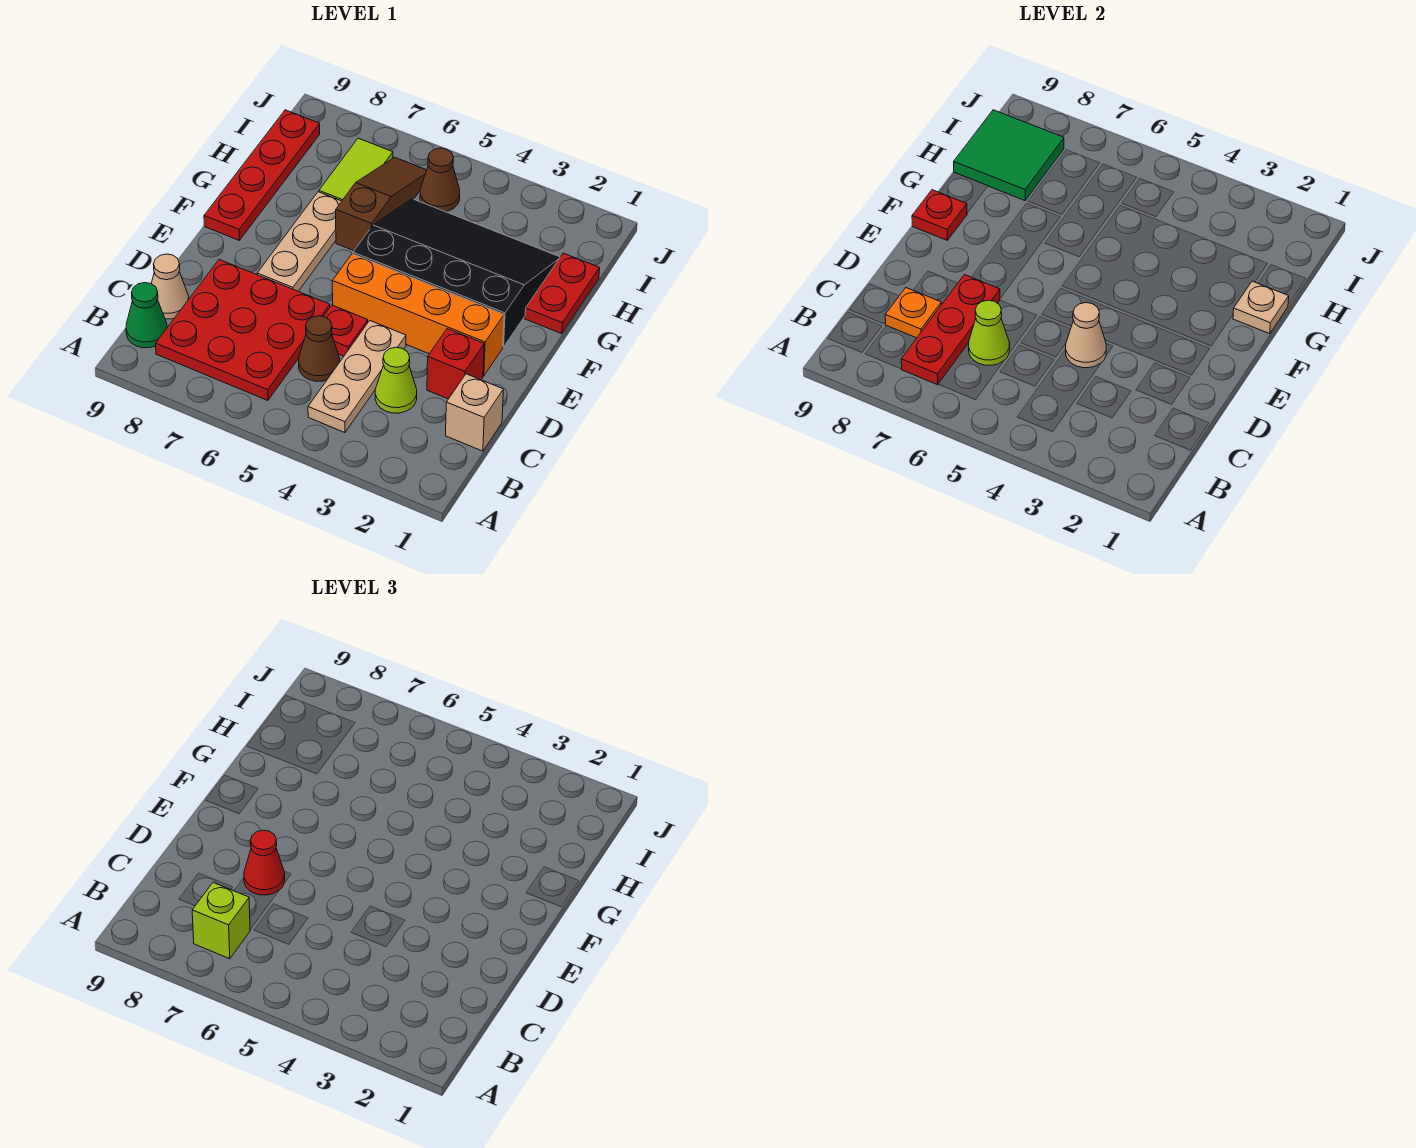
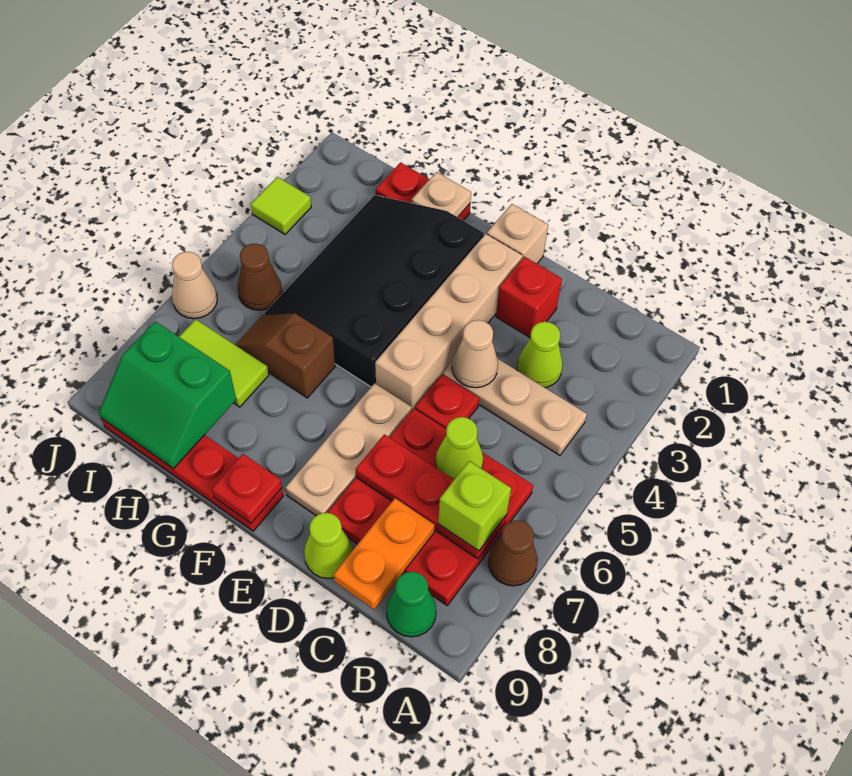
tan 1x1 brick [446,374,503,451] -> tan 1x1 brick moved to [487,204,548,264]
brown 1x1 cone [299,316,340,381] -> brown 1x1 cone moved to [488,520,538,586]
orange 1x1 plate [885,288,941,338] -> orange 1x2 plate [334,498,435,609]
tan 1x1 cone [151,254,189,319] -> tan 1x1 cone moved to [172,252,217,319]
red 1x1 cone [244,830,285,895] -> none
none -> lime 1x1 cone [304,513,353,579]
orange 1x4 brick [332,254,504,376] -> tan 1x4 brick [375,234,523,409]
tan 1x3 plate [257,192,342,291] -> tan 1x3 plate turned to [286,383,412,516]
brown 1x3 slope [336,157,427,251] -> brown 1x2 slope [235,313,335,398]
green 2x2 tile [954,110,1064,200] -> green 2x2 slope [99,321,236,469]
none -> lime 1x1 tile [251,177,311,234]

